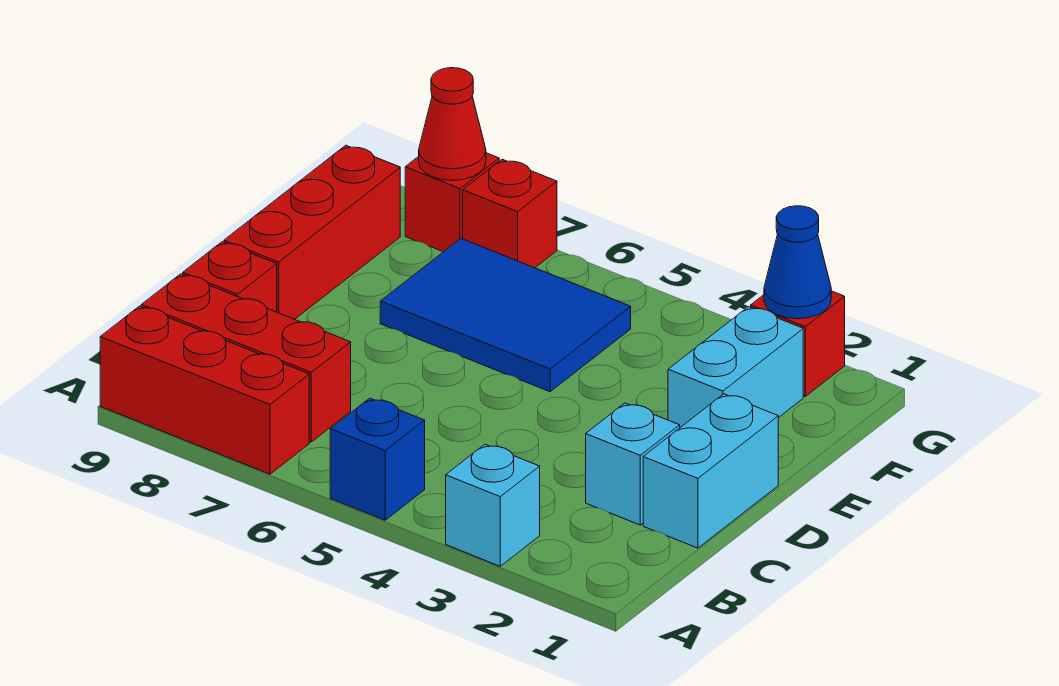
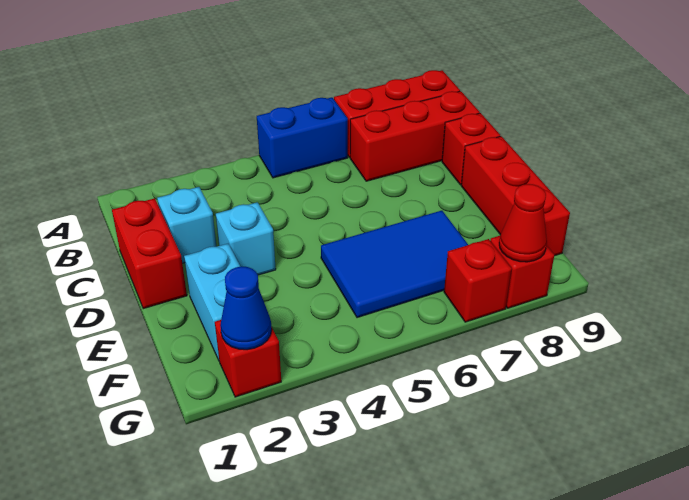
cyan 1x1 brick [446,444,540,566] -> cyan 1x1 brick moved to [216,202,276,275]
blue 1x1 brick [330,398,425,520] -> blue 1x2 brick [257,97,348,178]
cyan 1x2 brick [643,394,778,548] -> red 1x2 brick [112,198,187,309]

